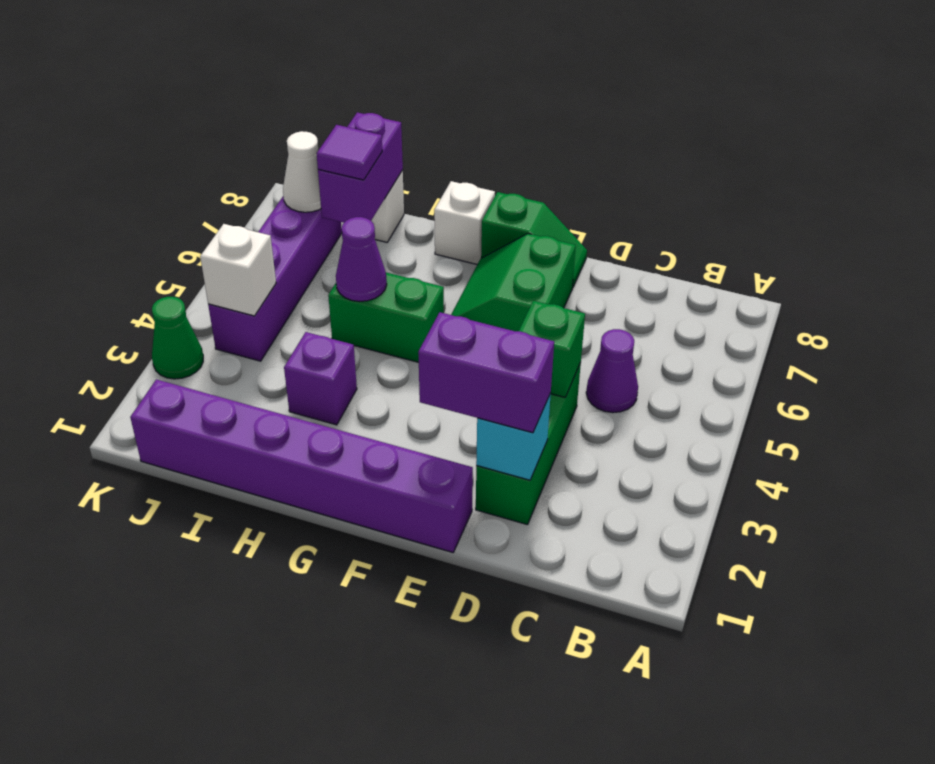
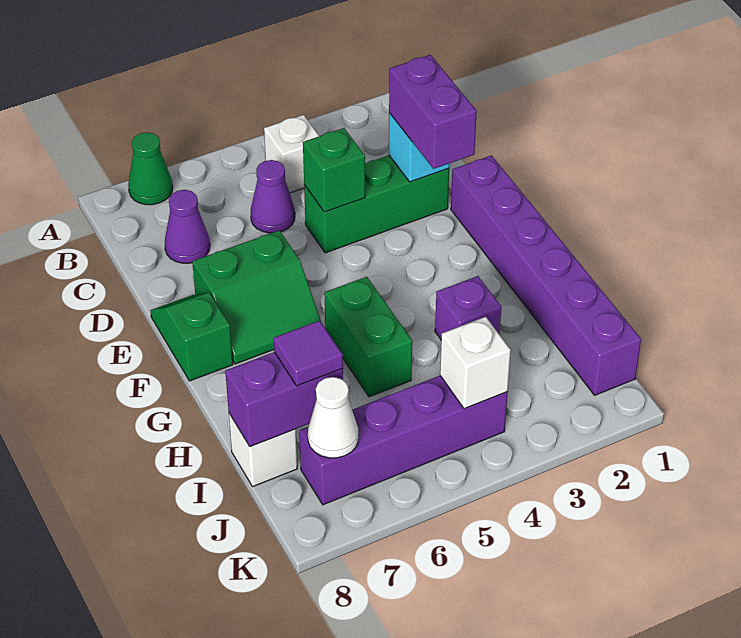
white 1x1 brick [434,181,495,264] -> white 1x1 brick moved to [264,115,319,193]
purple 1x1 cone [336,217,387,302] -> purple 1x1 cone moved to [165,190,210,263]
green 1x1 cone [152,297,203,379] -> green 1x1 cone moved to [128,132,173,205]

